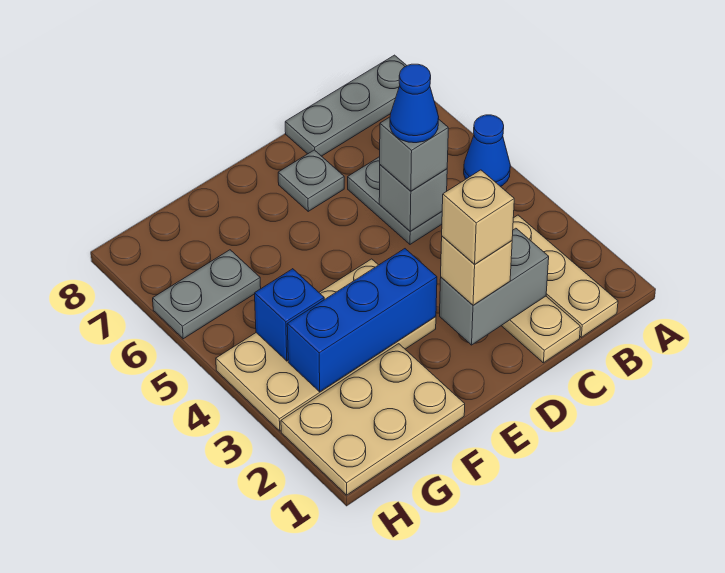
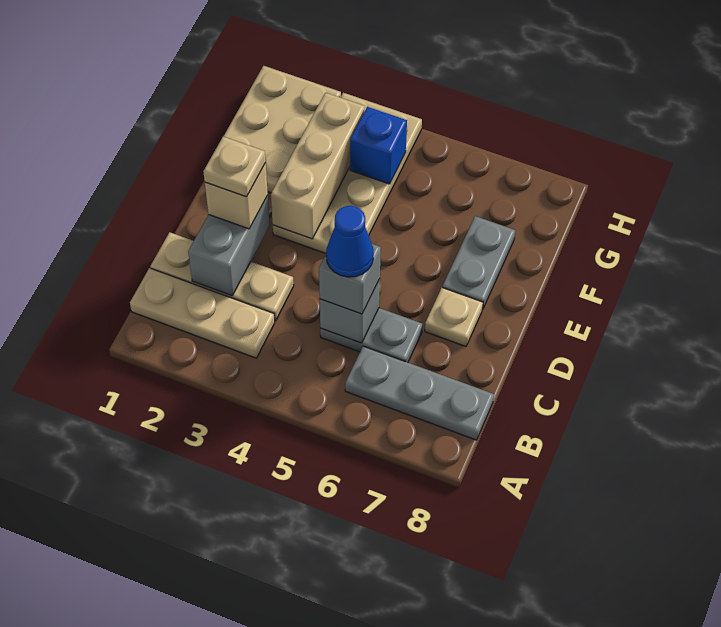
blue 1x1 cone [464,115,510,187] -> none
grey 1x3 plate [285,55,407,156] -> grey 1x3 plate turned to [345,346,494,440]
tan 1x1 brick [442,170,514,264] -> tan 1x1 plate [203,137,266,197]
grey 1x1 plate [278,150,344,211] -> tan 1x1 plate [425,288,483,347]
blue 1x3 brick [287,249,437,392] -> tan 1x3 brick [271,93,365,239]
grey 1x2 plate [153,250,261,339] -> grey 1x2 plate moved to [442,216,516,310]

